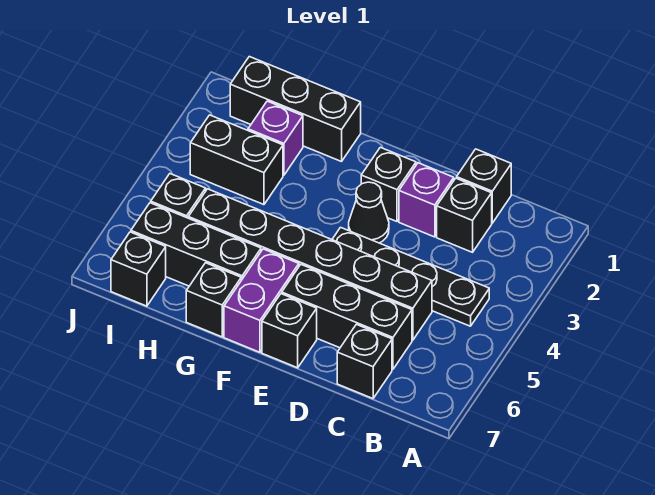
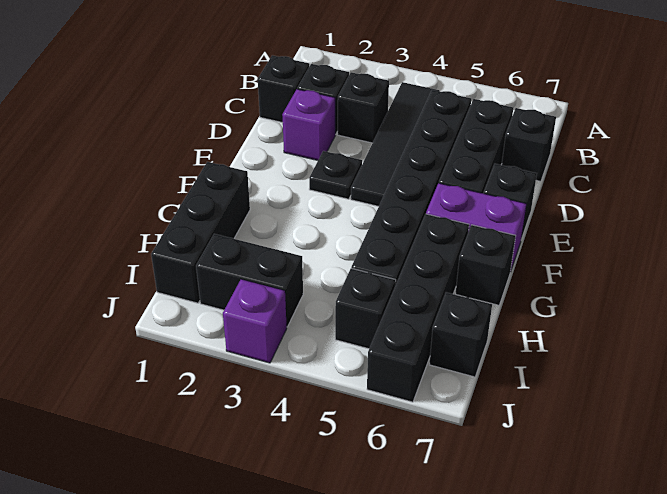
black 1x4 plate [332,227,489,326] -> black 1x4 tile [351,82,439,206]
black 1x1 brick [361,147,416,221] -> black 1x1 brick moved to [338,72,389,143]
black 1x1 cone [349,182,389,243] -> black 1x1 plate [309,151,362,199]
black 1x3 brick [131,203,261,286] -> black 1x4 brick [367,214,469,402]
purple 1x1 brick [248,101,303,175] -> purple 1x1 brick moved to [223,279,287,363]
black 1x2 brick [190,115,283,205] -> black 1x2 brick turned to [196,234,303,327]

